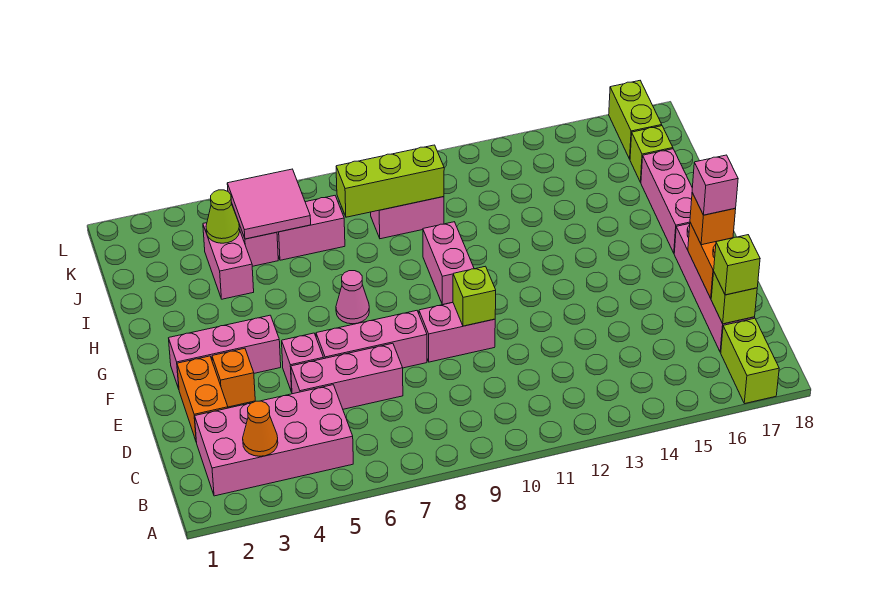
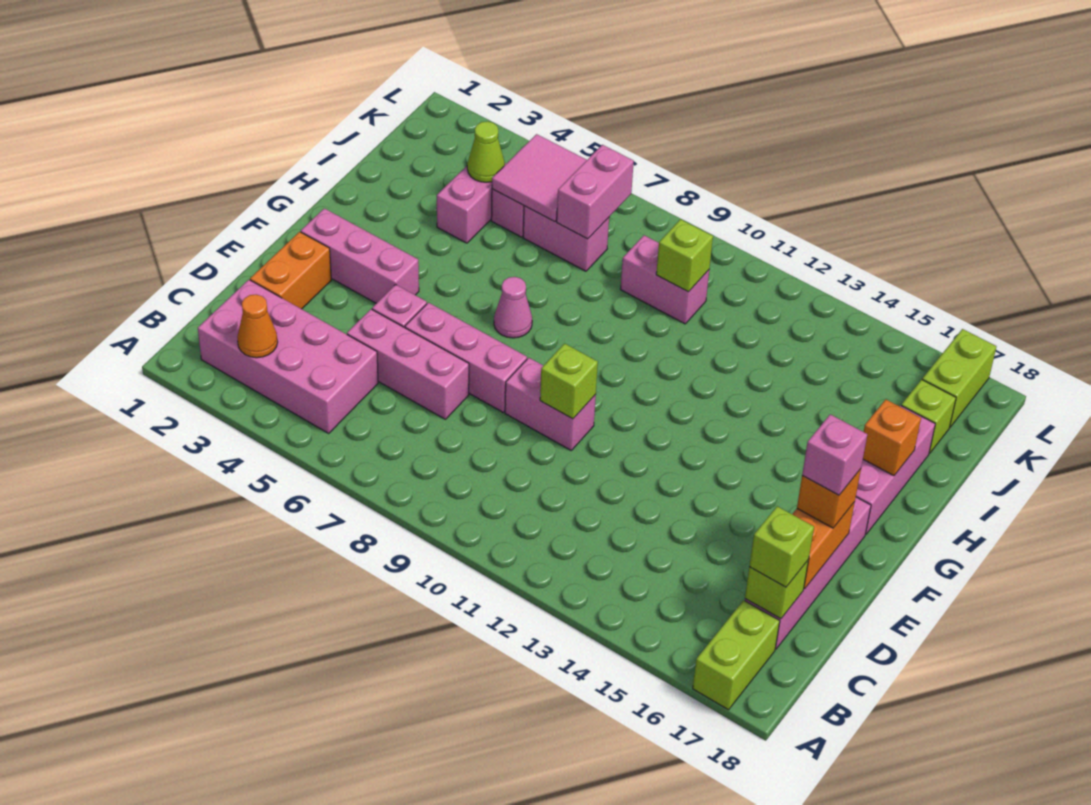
orange 1x1 brick [212,348,255,407] -> orange 1x1 brick moved to [863,400,921,476]
pink 1x2 brick [423,222,474,305] -> pink 1x2 brick moved to [557,145,634,239]
lime 1x3 brick [336,145,444,217] -> lime 1x1 brick [656,219,713,292]

